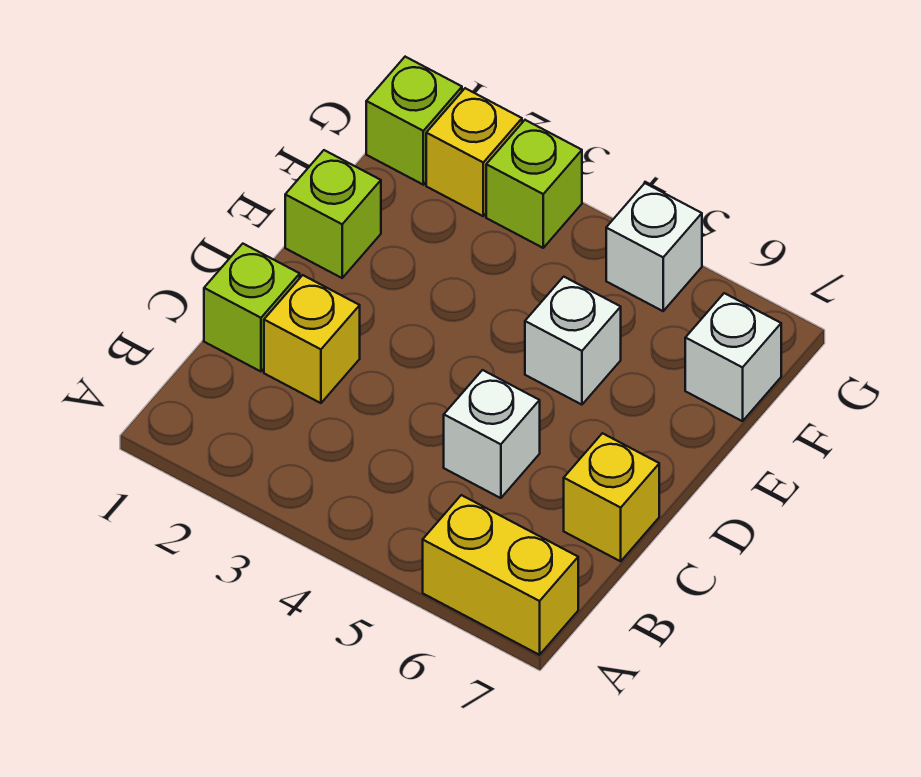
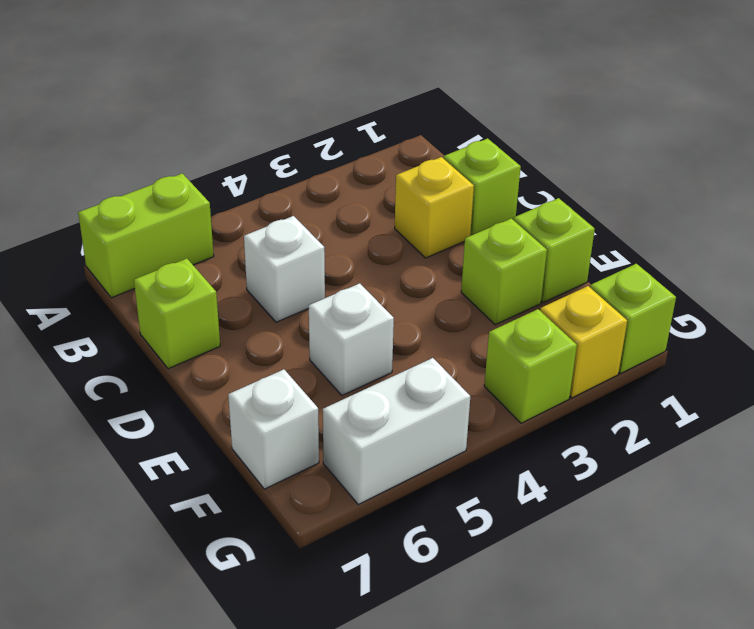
yellow 1x2 brick [423,495,578,655] -> lime 1x2 brick [78,173,214,298]
yellow 1x1 brick [564,433,659,561] -> lime 1x1 brick [134,259,220,369]
none -> lime 1x1 brick [461,218,547,325]
white 1x1 brick [606,183,702,311] -> white 1x2 brick [323,358,470,504]

